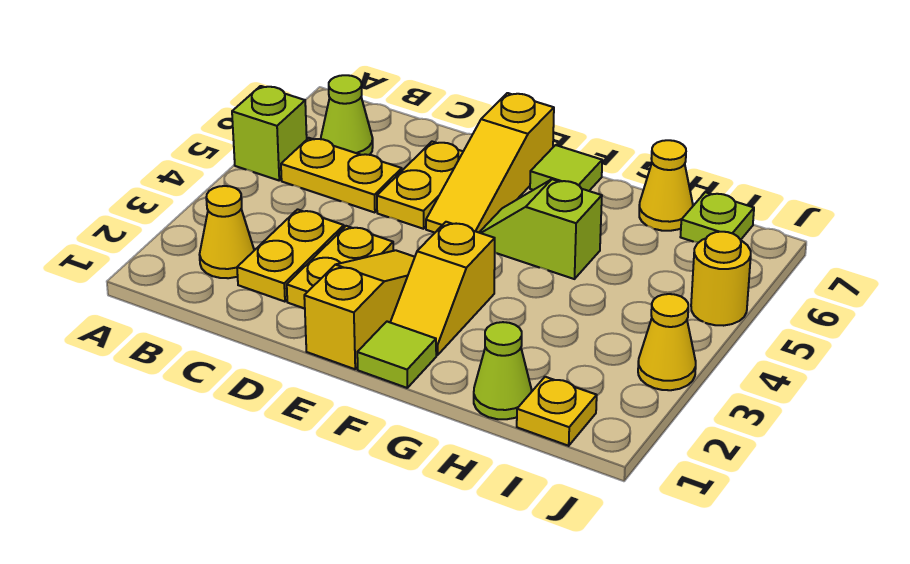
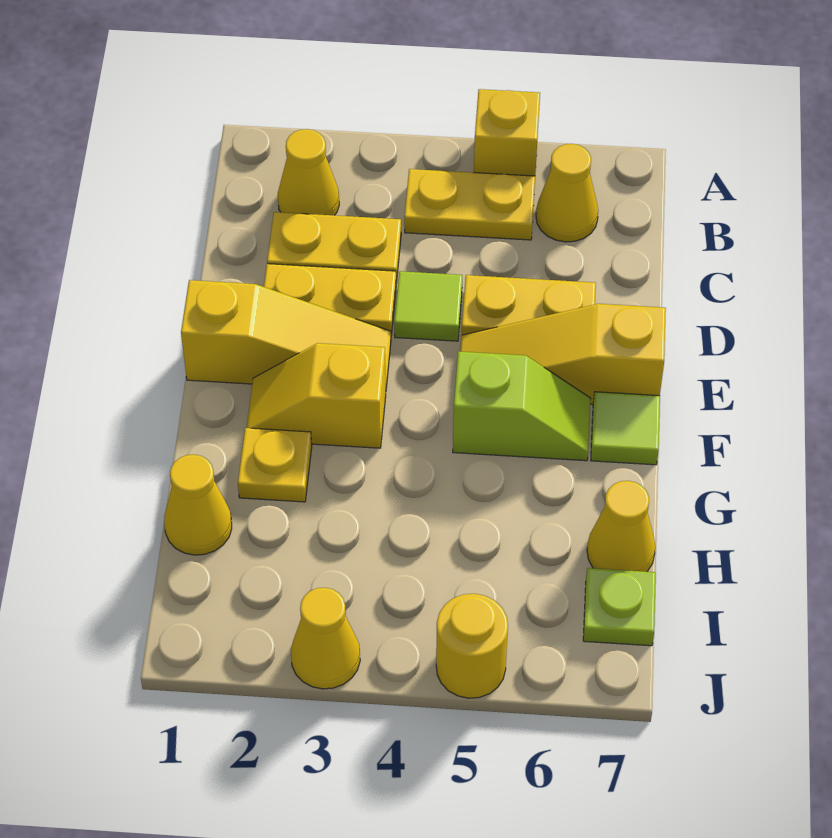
lime 1x1 brick [232,86,307,180] -> yellow 1x1 brick [474,89,540,176]
yellow 1x2 plate [281,138,402,213] -> yellow 1x2 plate turned to [404,169,535,240]
lime 1x1 cone [321,75,373,155] -> yellow 1x1 cone [536,144,598,242]
lime 1x1 tile [357,322,436,388] -> lime 1x1 tile moved to [394,271,462,341]
lime 1x2 slope [479,179,602,279] -> lime 1x2 slope turned to [453,351,591,461]
lime 1x1 cone [474,322,532,419] -> yellow 1x1 cone [164,455,232,555]
yellow 1x1 plate [517,377,597,446] -> yellow 1x1 plate moved to [238,428,312,502]

